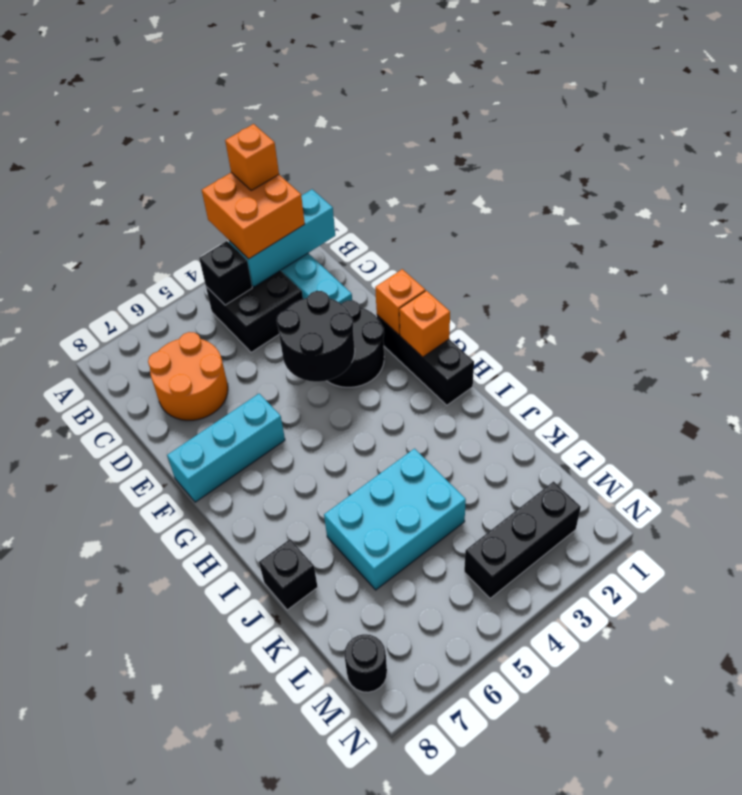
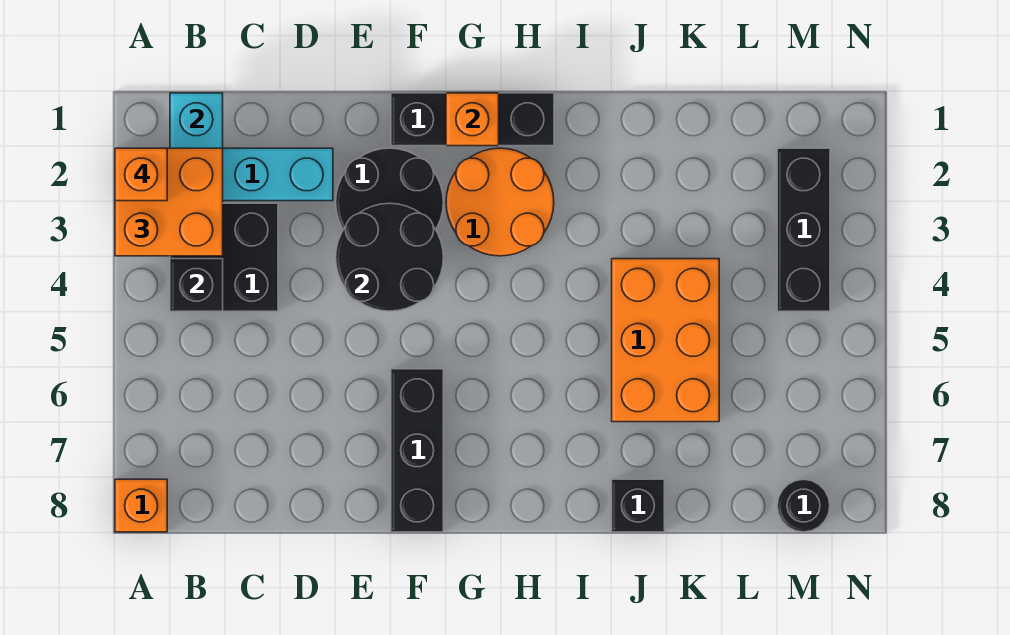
orange 2x2 round brick [148,332,228,420] -> orange 2x2 round brick moved to [446,148,554,256]
orange 1x1 brick [375,269,425,335] -> orange 1x1 brick moved to [115,479,167,532]
cyan 1x3 brick [167,394,285,502] -> black 1x3 brick [391,369,443,532]
cyan 2x3 brick [324,449,466,590] -> orange 2x3 brick [612,259,719,422]

